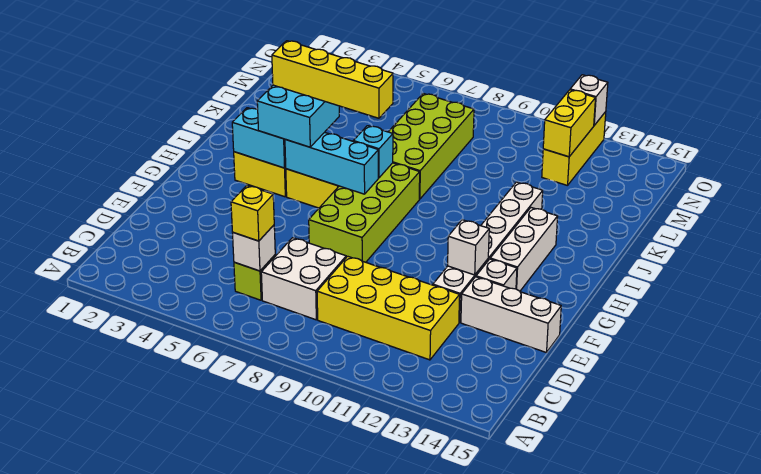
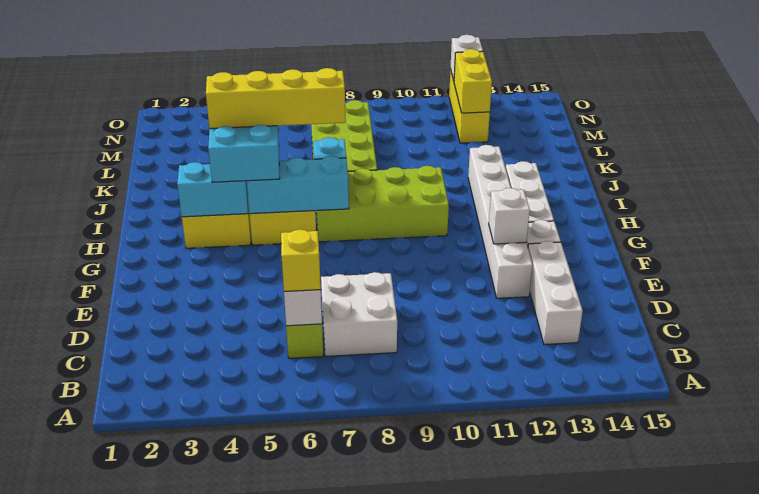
yellow 2x4 brick [317,256,460,360] -> none
white 1x3 brick [461,277,561,353] -> white 1x3 brick turned to [528,241,583,345]
lime 2x4 brick [309,163,420,262] -> lime 2x4 brick turned to [316,166,449,242]

